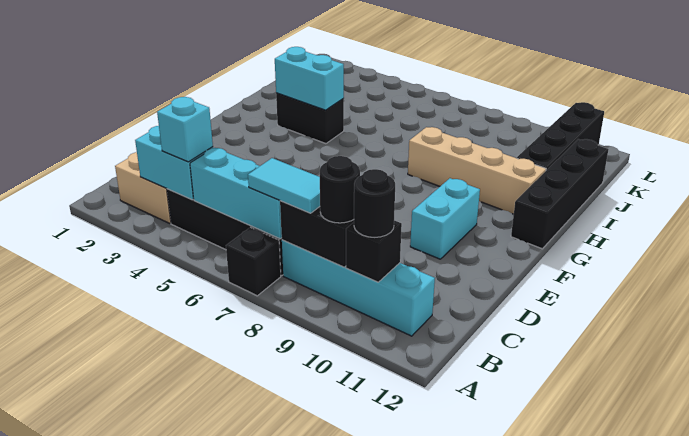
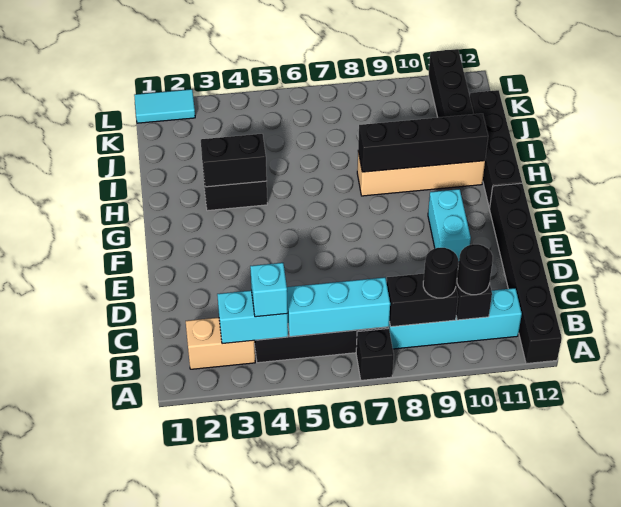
none -> black 1x6 brick [490,183,562,364]
cyan 1x2 tile [248,158,320,213] -> cyan 1x2 tile moved to [134,89,195,123]
cyan 1x2 brick [275,47,344,110] -> black 1x2 brick [201,134,267,187]
none -> black 1x4 brick [358,114,488,172]

